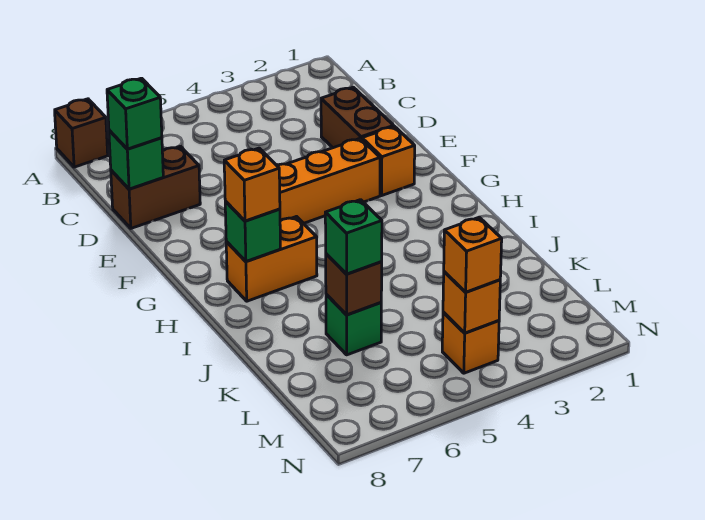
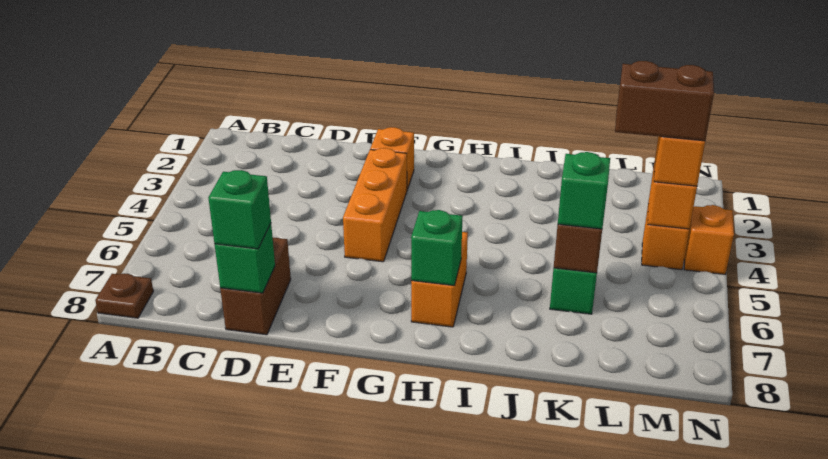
brown 1x1 brick [55,99,108,167] -> brown 1x1 plate [95,274,153,318]
brown 1x2 brick [321,87,394,148] -> brown 1x2 brick moved to [615,61,714,141]
orange 1x1 brick [224,148,280,221] -> orange 1x1 brick moved to [684,205,734,274]

